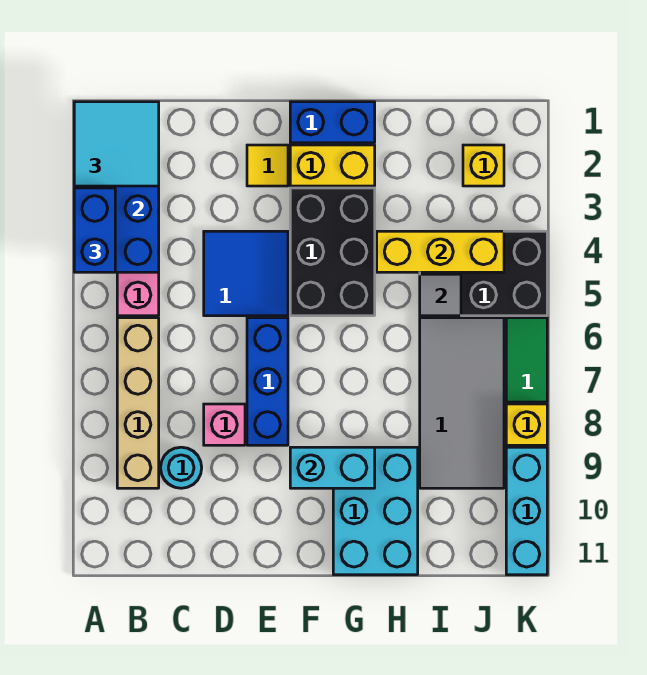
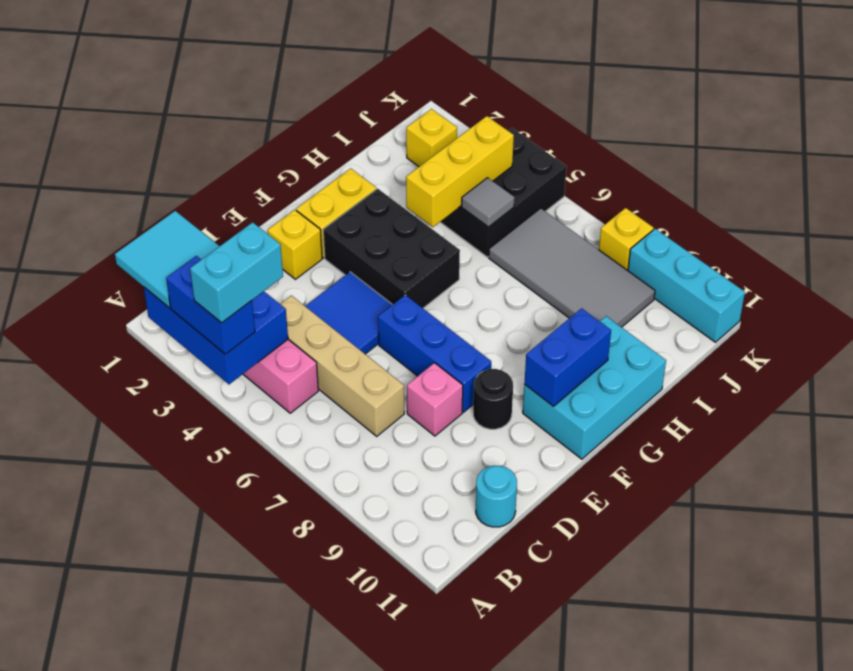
tan 1x4 brick [117,318,159,488] -> tan 1x4 brick moved to [281,296,404,436]
cyan 1x1 round brick [161,447,202,488] -> cyan 1x1 round brick moved to [476,466,517,527]
yellow 1x1 tile [247,145,288,186] -> yellow 1x1 brick [268,210,322,279]
none -> black 1x1 round brick [473,369,513,429]
blue 1x2 brick [290,102,375,143] -> blue 1x2 brick moved to [524,308,611,406]
cyan 1x2 brick [290,447,375,488] -> cyan 1x2 brick moved to [190,222,283,323]
cyan 2x3 brick [333,447,418,575] -> cyan 2x3 brick turned to [523,316,666,459]
green 1x2 tile [506,318,547,402] -> none

